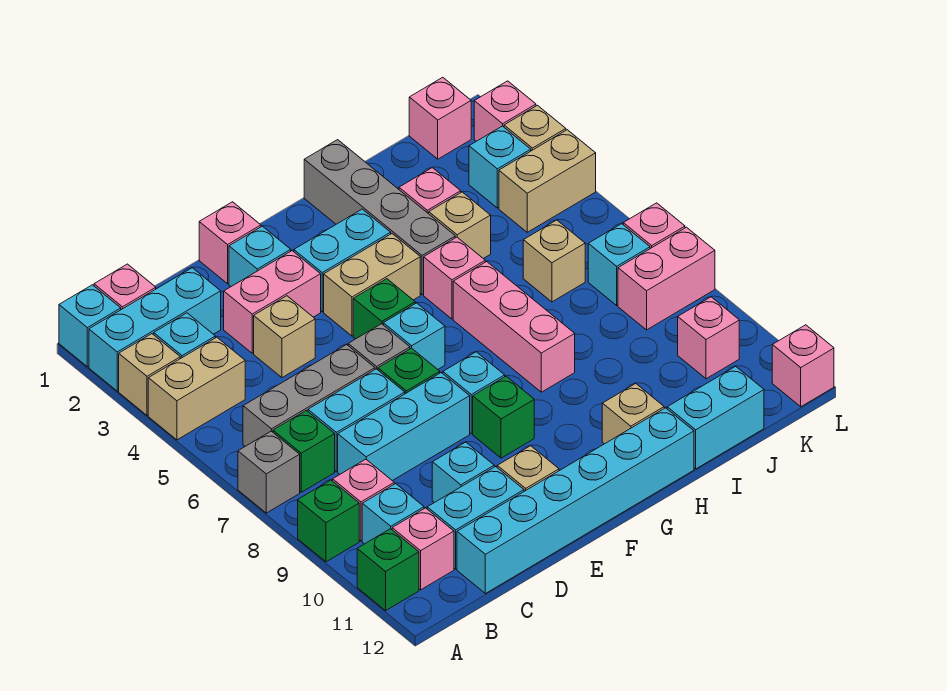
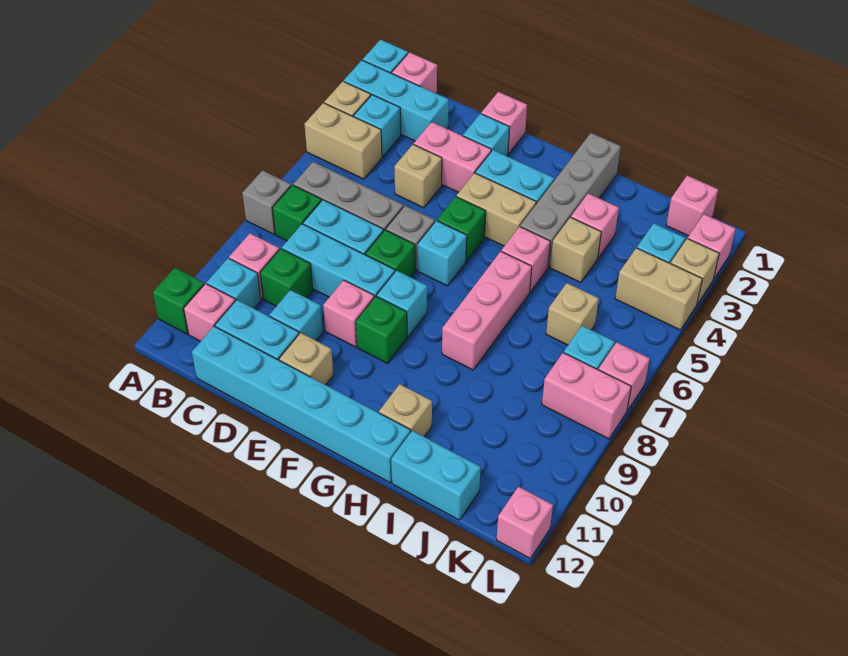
green 1x1 brick [298,480,359,562] -> green 1x1 brick moved to [260,249,313,306]
pink 1x1 brick [678,297,739,379] -> pink 1x1 brick moved to [323,280,374,347]

